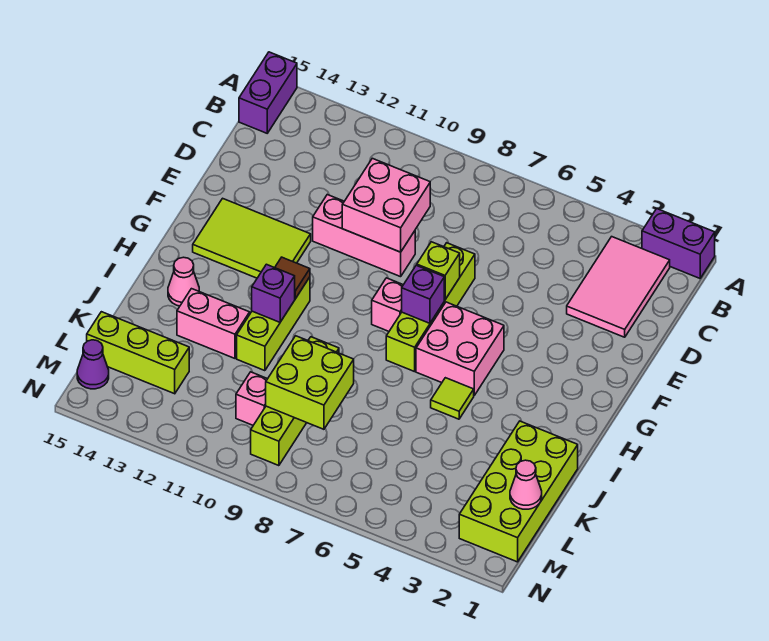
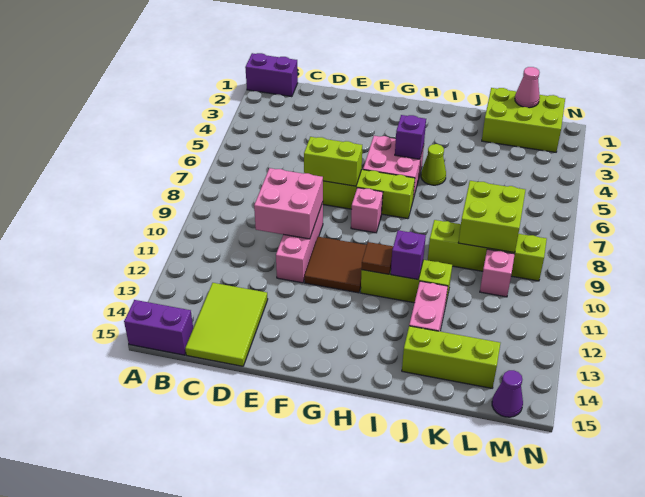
purple 1x2 brick [642,209,715,278] -> purple 1x2 brick turned to [245,53,298,97]
pink 2x3 tile [567,237,670,337] -> none
lime 1x1 brick [417,242,460,300] -> lime 1x2 brick [304,137,362,186]
none -> brown 2x2 tile [304,237,367,293]
lime 2x3 tile [193,198,311,278] -> lime 2x3 tile moved to [185,283,268,366]
purple 1x1 brick [402,265,444,323] -> purple 1x1 brick moved to [395,115,426,159]
lime 1x1 tile [431,378,474,419] -> lime 1x1 cone [421,144,446,185]
pink 1x1 cone [168,257,199,306] -> none
lime 2x4 brick [459,421,578,562] -> lime 2x3 brick [482,88,565,152]
lime 1x3 brick [87,312,189,394] -> lime 1x3 brick turned to [402,326,500,388]

